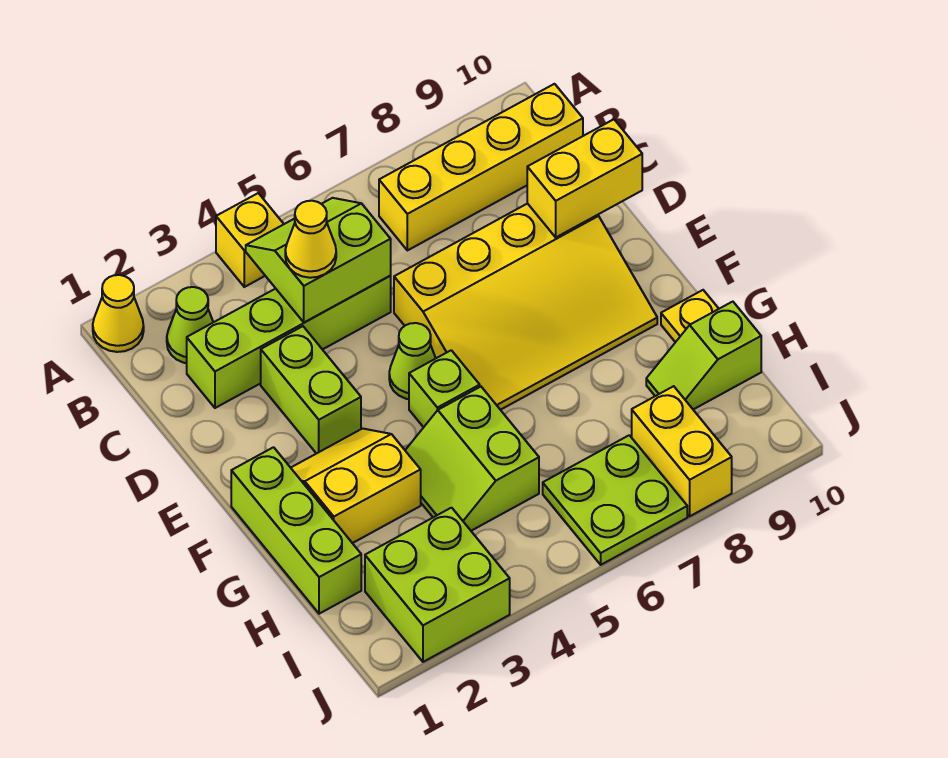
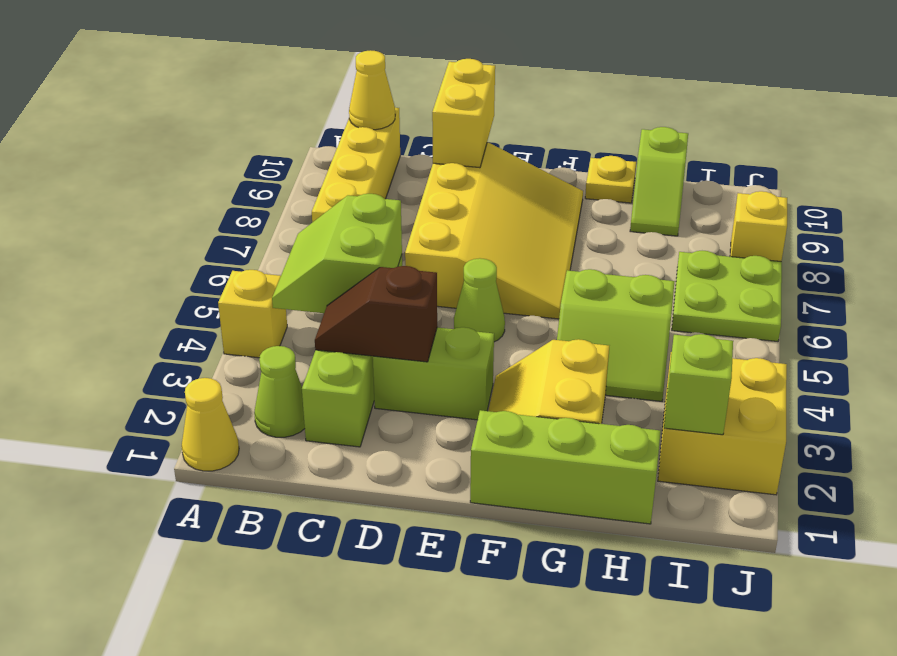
none -> brown 1x2 slope [315,266,437,362]
yellow 1x1 cone [285,201,336,278] -> yellow 1x1 cone moved to [349,50,395,130]
lime 1x1 brick [409,350,480,427] -> lime 1x1 brick moved to [664,334,733,435]
lime 2x2 brick [365,508,510,662] -> yellow 2x2 brick [658,352,787,495]
yellow 1x2 brick [632,386,732,516] -> yellow 1x1 brick [730,191,787,261]

